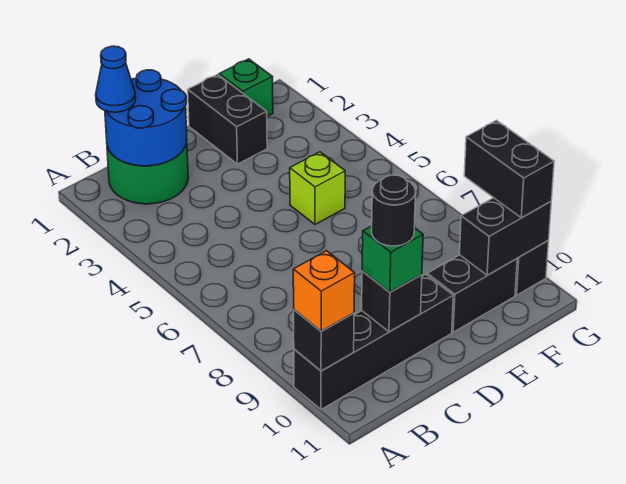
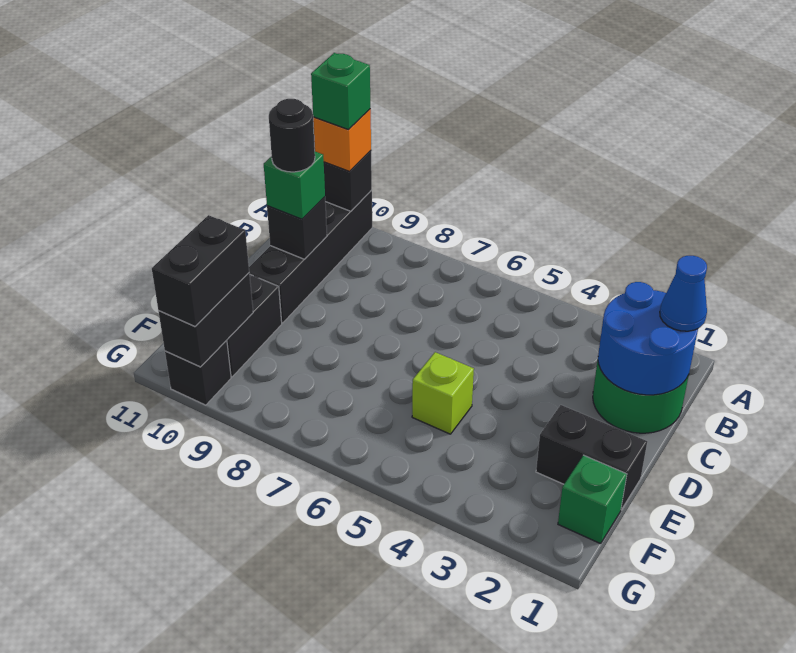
none -> green 1x1 brick [311,53,370,130]
black 1x2 brick [464,120,554,218] -> black 1x2 brick turned to [152,215,249,327]

